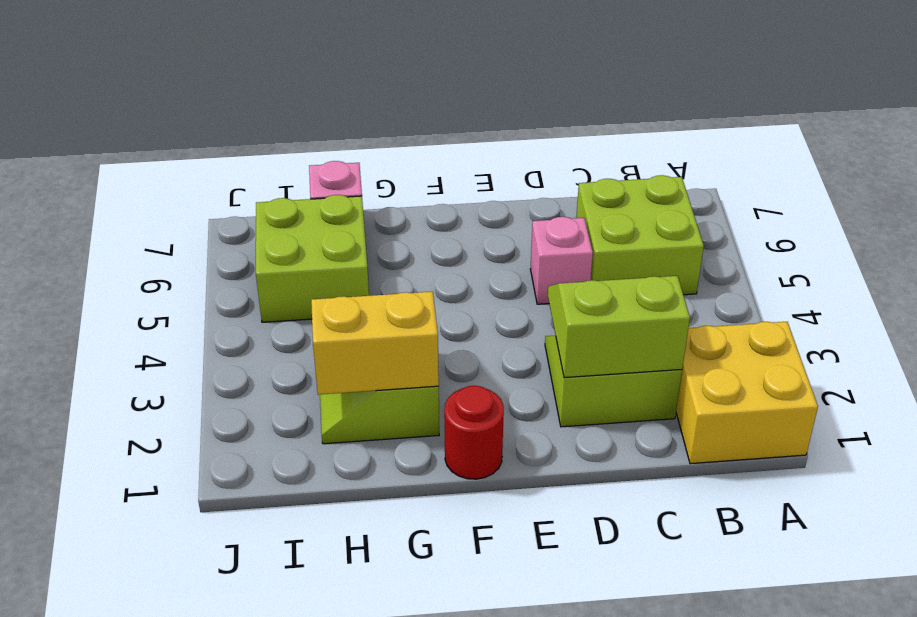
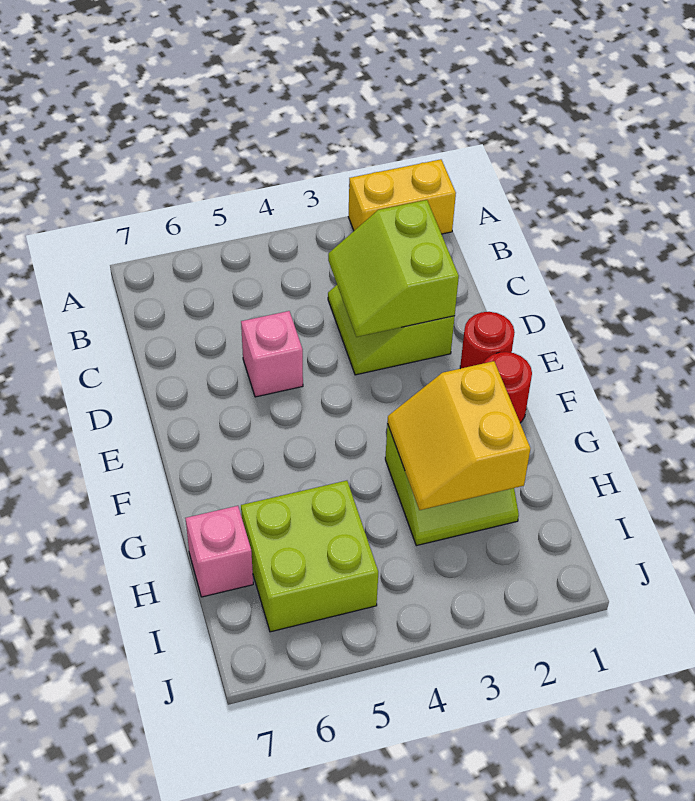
yellow 2x2 brick [676,322,818,464] -> yellow 1x2 brick [348,159,456,234]
lime 2x2 brick [576,175,704,295] -> none
none -> red 1x1 round brick [460,312,515,369]

